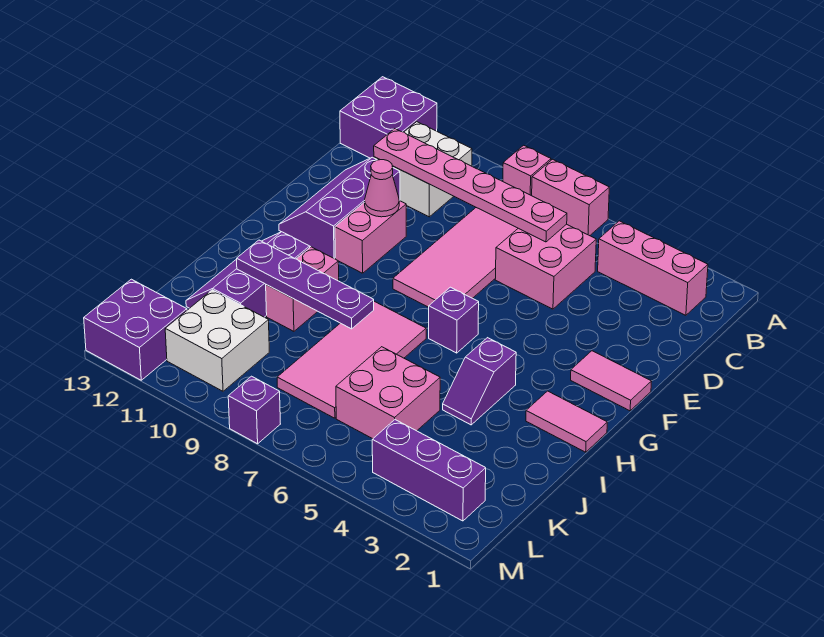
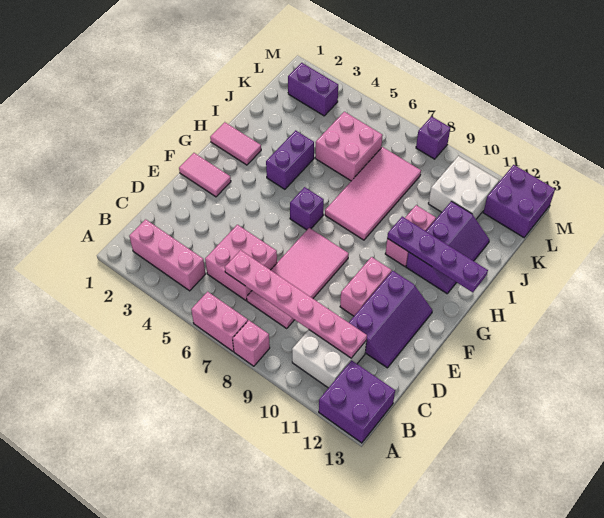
pink 1x1 cone [365,160,399,217] -> none
purple 1x2 slope [443,338,516,425] -> purple 1x2 brick [266,130,314,189]
purple 1x4 plate [237,240,374,329] -> purple 1x4 plate moved to [387,217,488,292]
purple 1x3 brick [372,420,486,521] -> purple 1x2 brick [288,63,338,116]

